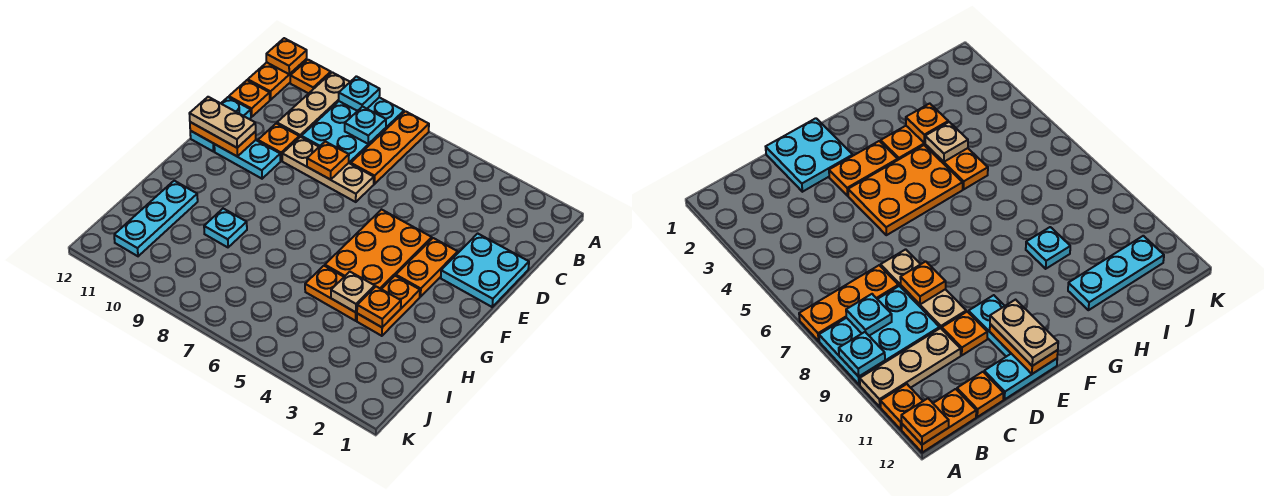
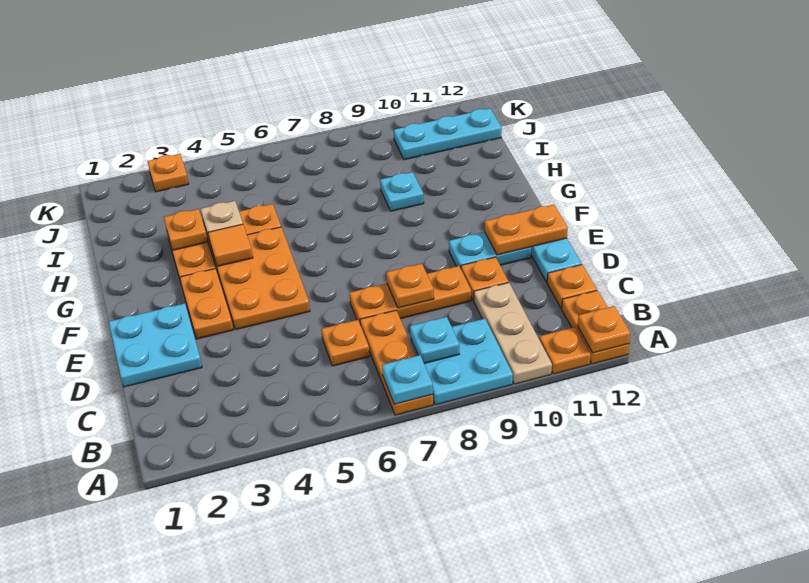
cyan 2x3 plate [301,97,404,164] -> cyan 2x2 plate [410,319,513,405]
cyan 1x1 plate [339,76,380,111] -> cyan 1x1 plate moved to [382,355,433,404]
none -> orange 1x1 plate [321,320,370,366]
tan 1x3 plate [282,137,374,202] -> orange 1x3 plate [349,266,471,323]
tan 1x2 plate [189,97,256,148] -> none
none -> orange 1x1 tile [208,224,253,266]
cyan 1x3 plate [114,181,198,256] -> cyan 1x3 plate turned to [394,108,502,160]
none -> orange 1x1 plate [147,154,189,192]

